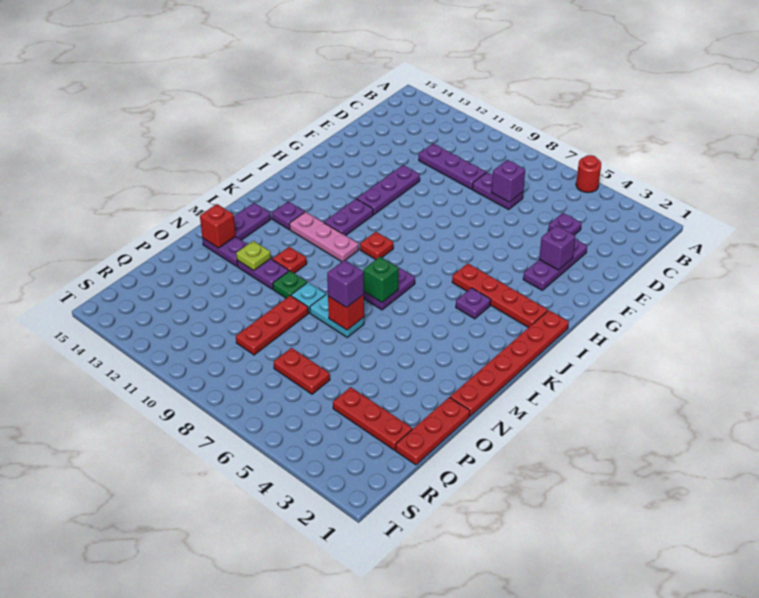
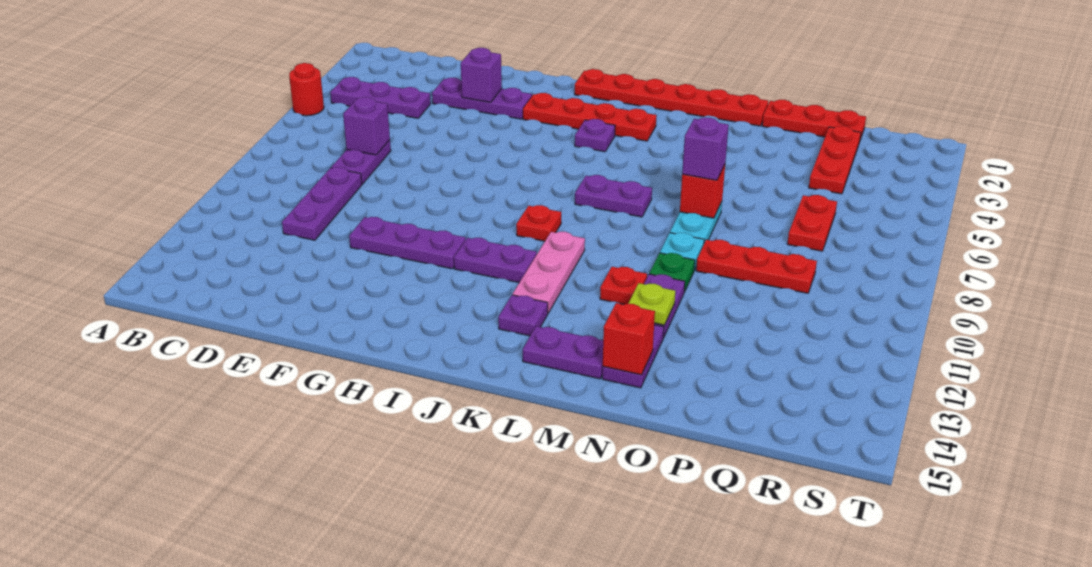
purple 1x1 plate [548,213,582,235] -> purple 1x3 plate [330,77,431,118]
red 1x4 plate [452,263,548,328] -> red 1x4 plate turned to [523,93,657,141]
green 1x1 brick [363,257,399,303] -> none

